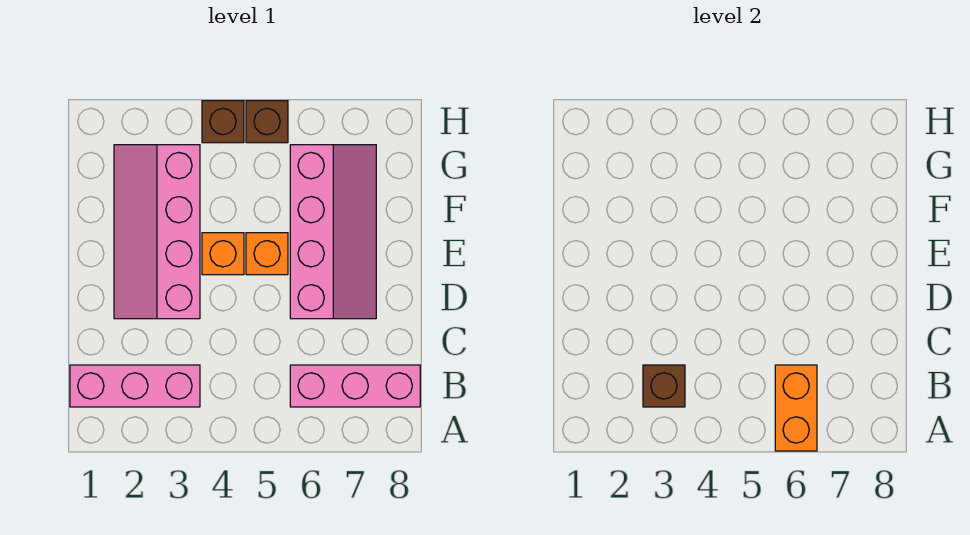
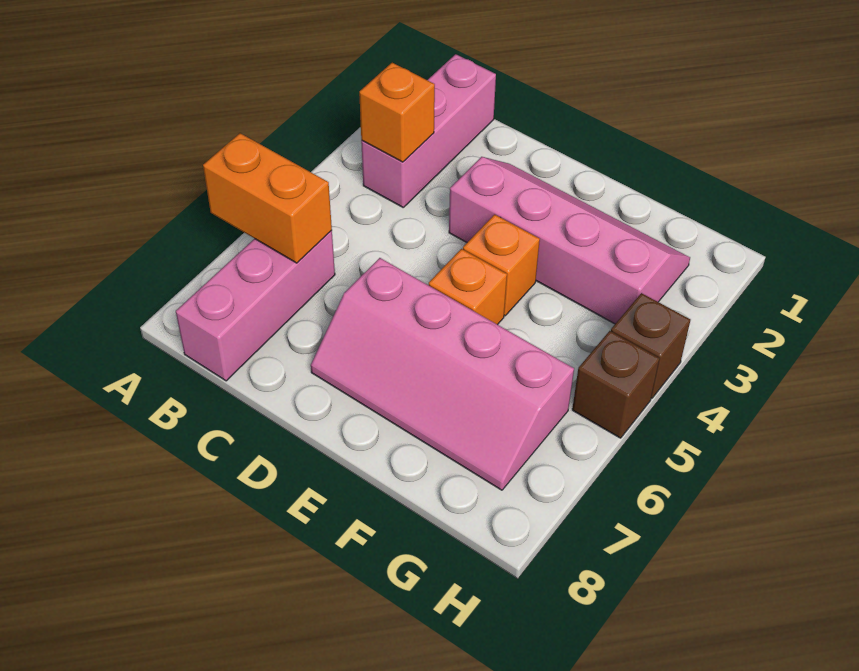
brown 1x1 brick [643,365,685,407] -> orange 1x1 brick [359,63,435,162]

